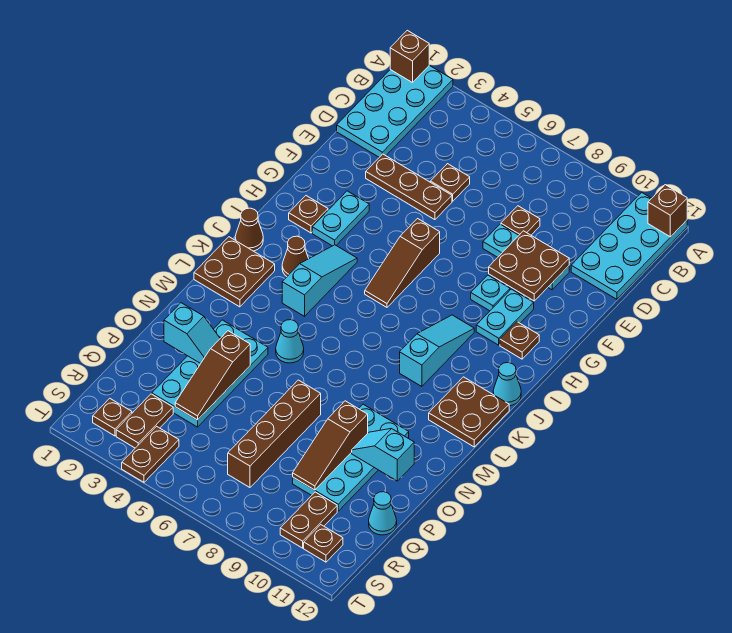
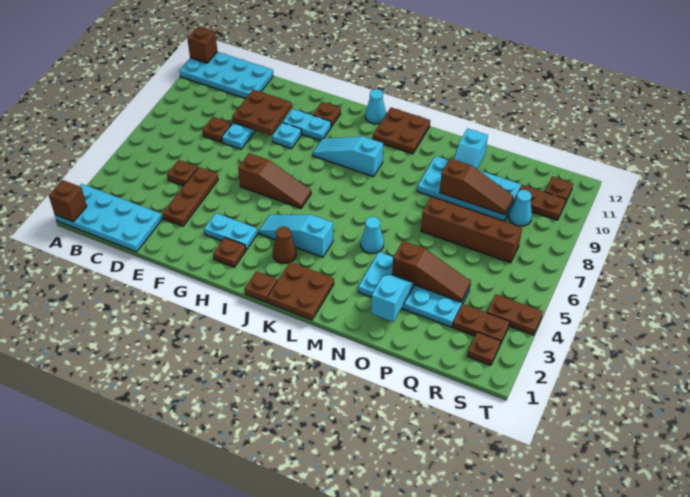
brown 1x1 cone [235,208,263,251] -> brown 1x1 plate [245,271,278,302]
cyan 1x1 cone [369,492,397,535] -> cyan 1x1 cone moved to [509,190,532,226]

